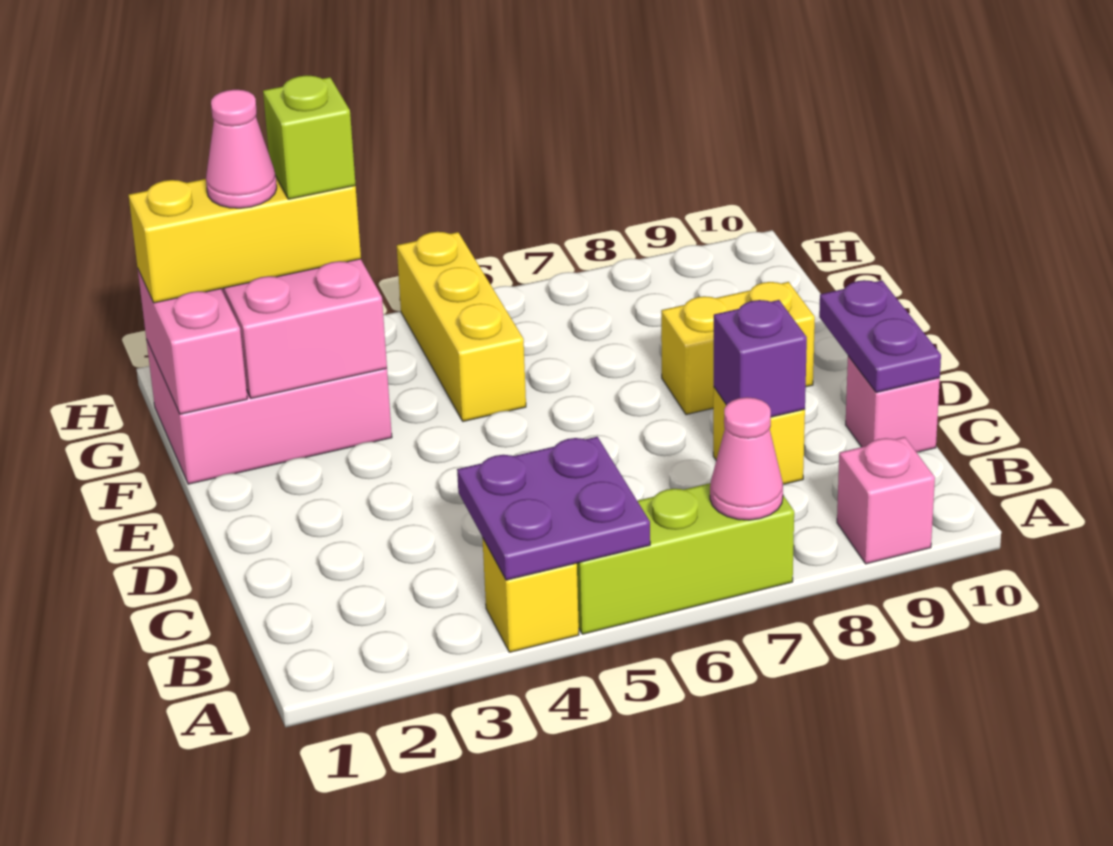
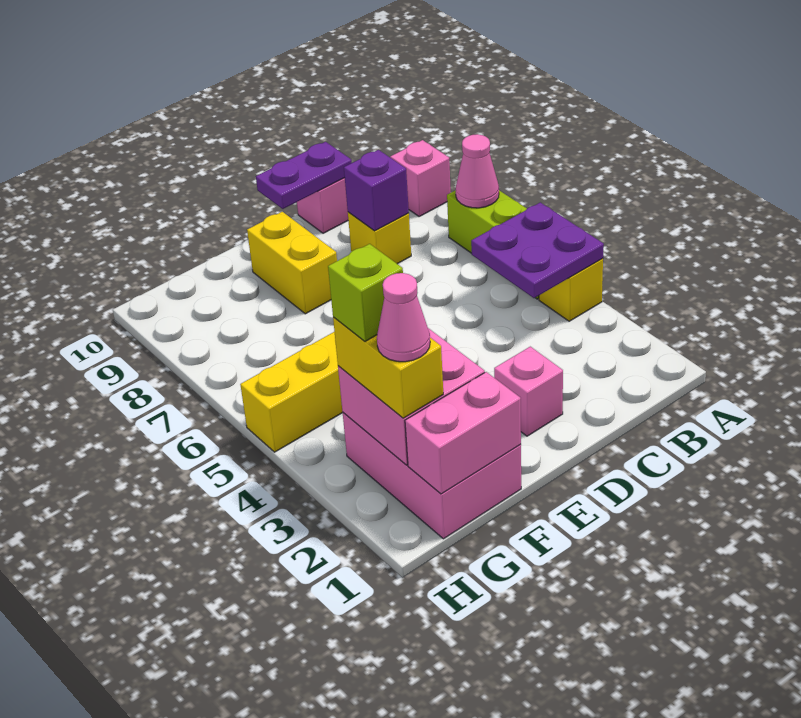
none -> pink 1x1 brick [494,347,563,436]
yellow 1x3 brick [129,177,361,303] -> yellow 1x2 brick [333,317,443,418]

